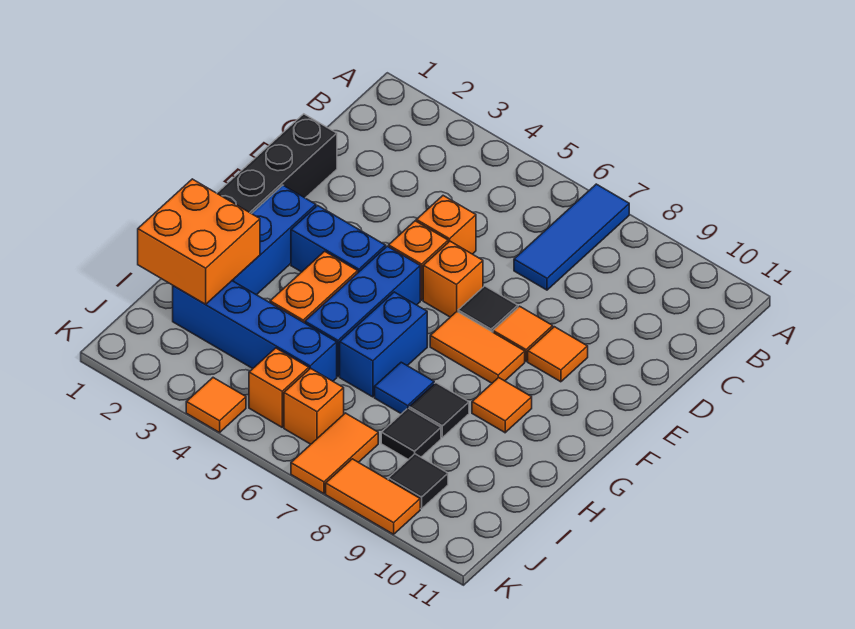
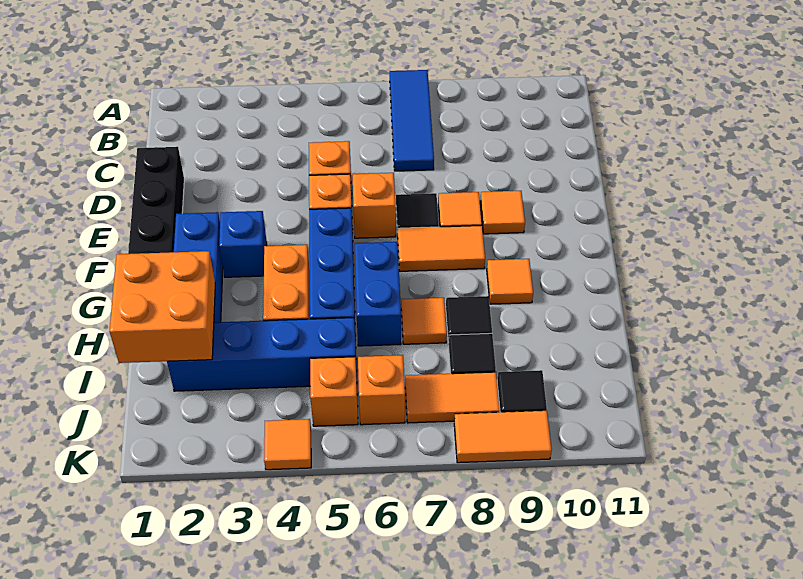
blue 1x2 brick [291,206,386,272] -> blue 1x1 brick [219,211,267,277]
blue 1x1 tile [375,362,434,414] -> orange 1x1 tile [401,298,447,344]
orange 1x2 tile [291,413,378,494] -> orange 1x2 tile turned to [405,372,500,423]

